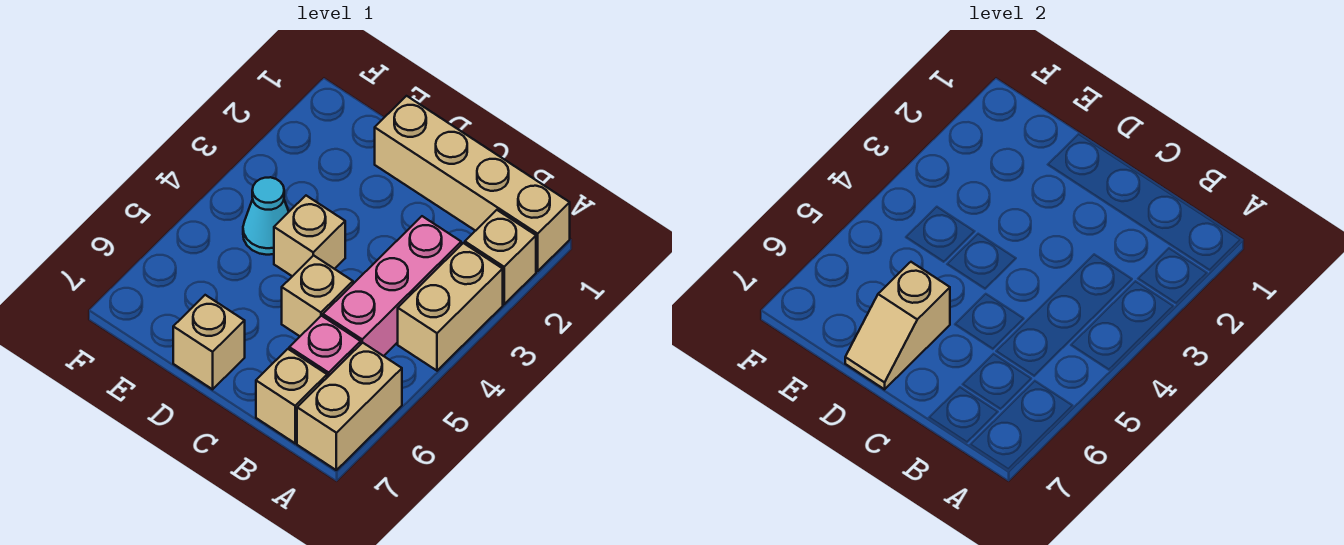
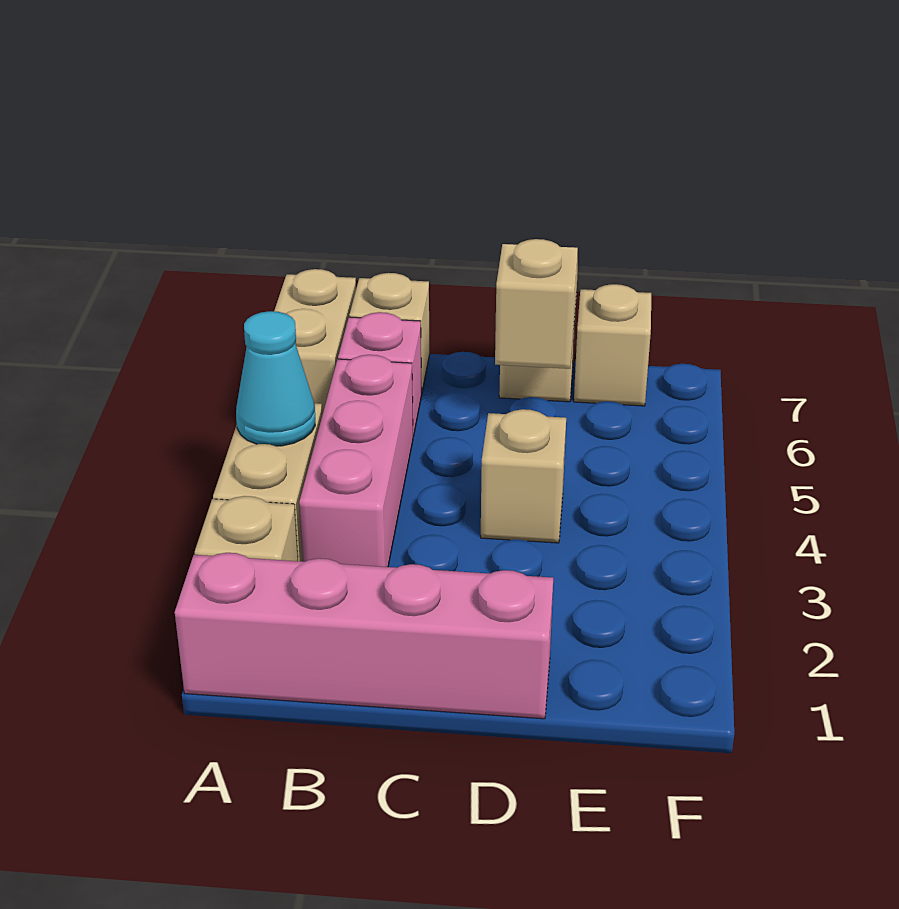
tan 1x4 brick [375,96,570,271] -> pink 1x4 brick [175,553,553,719]
tan 1x1 brick [282,255,353,336] -> tan 1x1 brick moved to [574,284,651,406]
cyan 1x1 cone [243,177,289,255] -> cyan 1x1 cone moved to [236,311,315,446]

